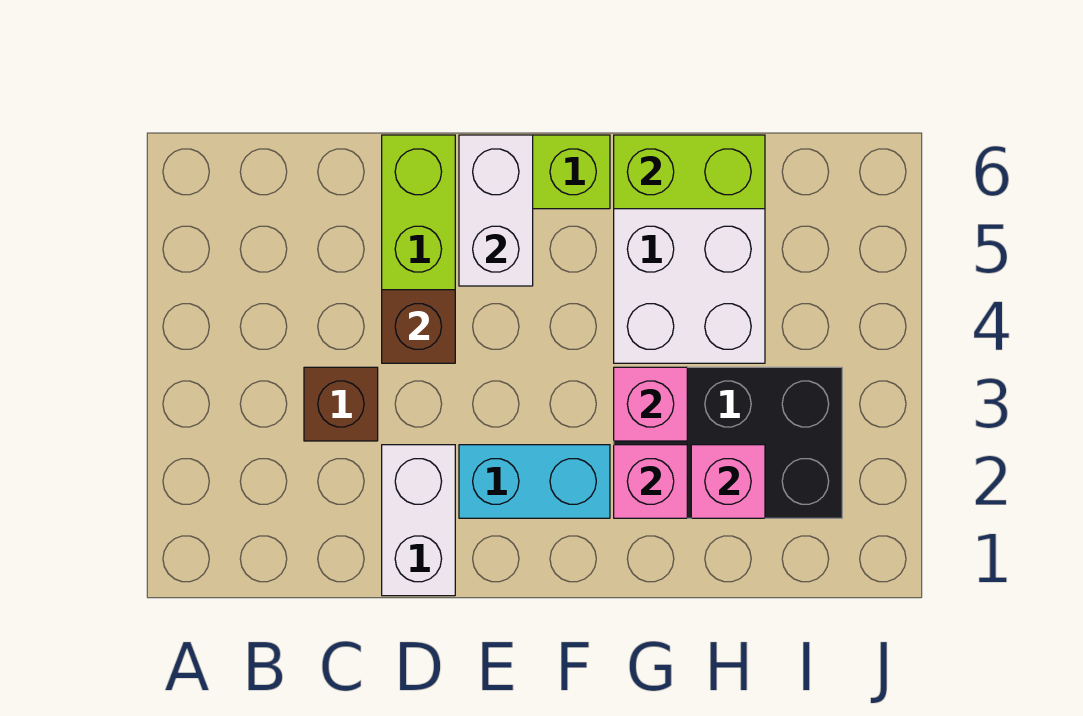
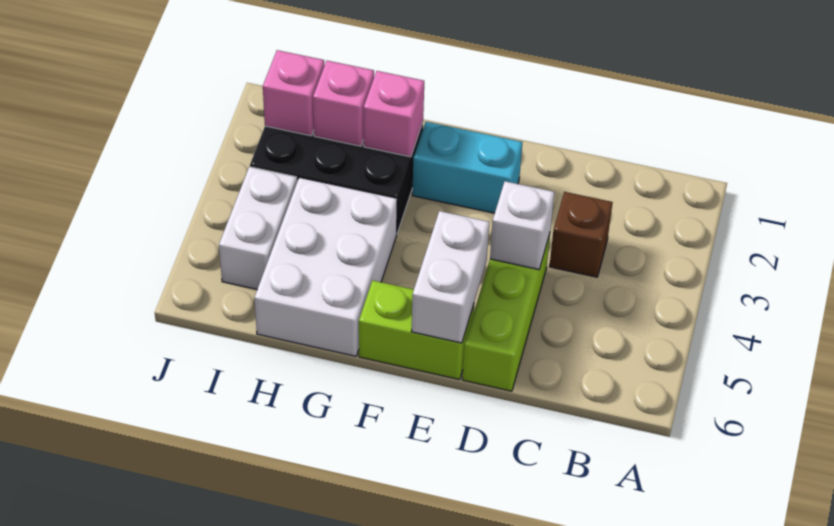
white 1x2 brick [382,445,455,596] -> white 1x2 brick moved to [219,167,297,289]
brown 1x1 brick [382,290,455,363] -> white 1x1 brick [490,181,554,270]
pink 1x1 brick [614,367,687,441] -> pink 1x1 brick moved to [263,50,324,136]
lime 1x2 brick [614,135,765,209] -> none

